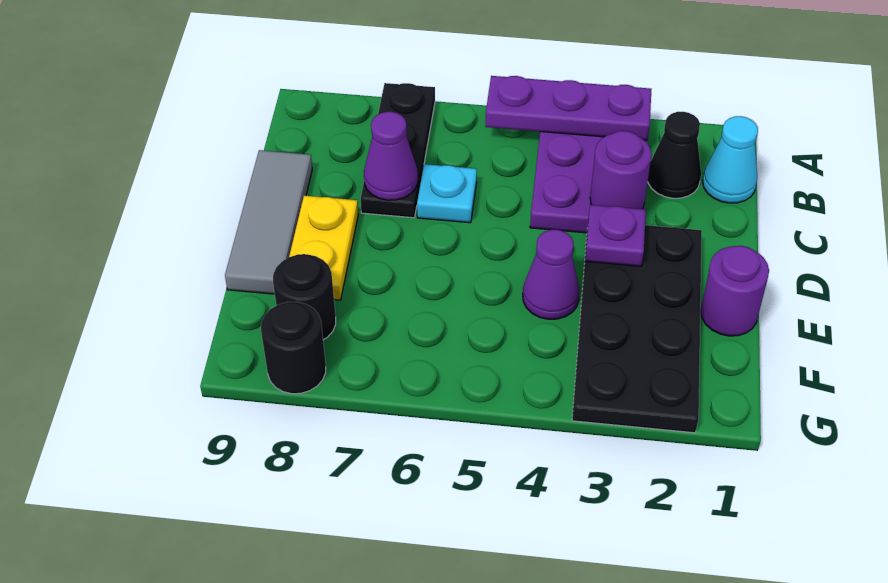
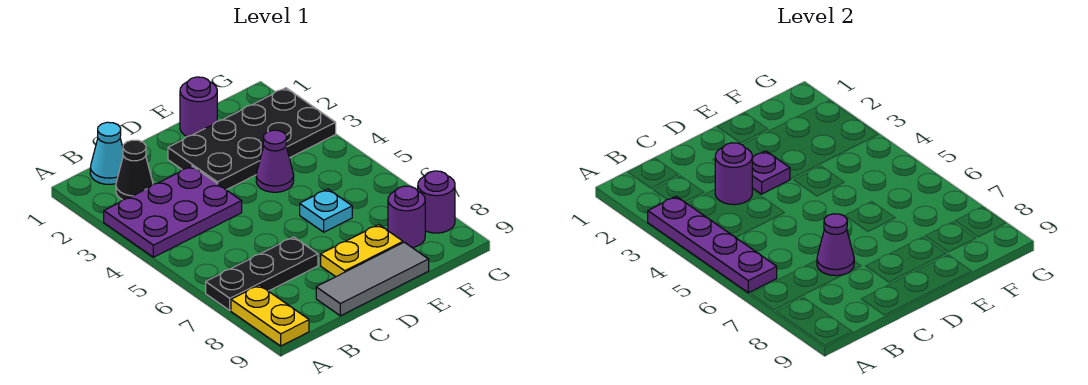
purple 1x3 plate [485,76,651,140] -> purple 1x4 plate [648,196,777,293]
none -> yellow 1x2 plate [231,285,309,346]
cyan 1x1 plate [417,164,477,223] -> cyan 1x1 plate moved to [300,189,352,232]
black 1x1 round brick [273,254,336,340] -> purple 1x1 round brick [388,186,425,248]
black 1x1 round brick [261,302,326,394] -> purple 1x1 round brick [418,171,455,233]

